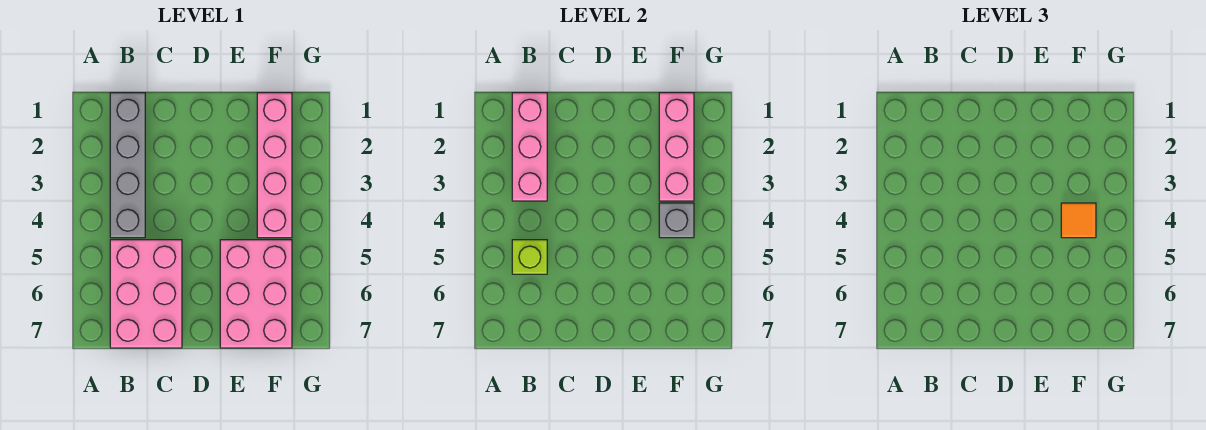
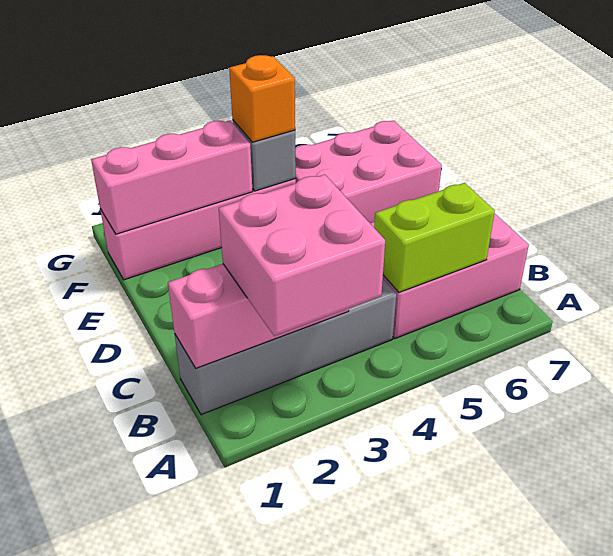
none -> pink 2x2 brick [219,175,385,336]
lime 1x1 brick [512,240,547,274] -> lime 1x2 brick [374,183,495,292]
orange 1x1 tile [1061,203,1096,238] -> orange 1x1 brick [229,55,295,142]

